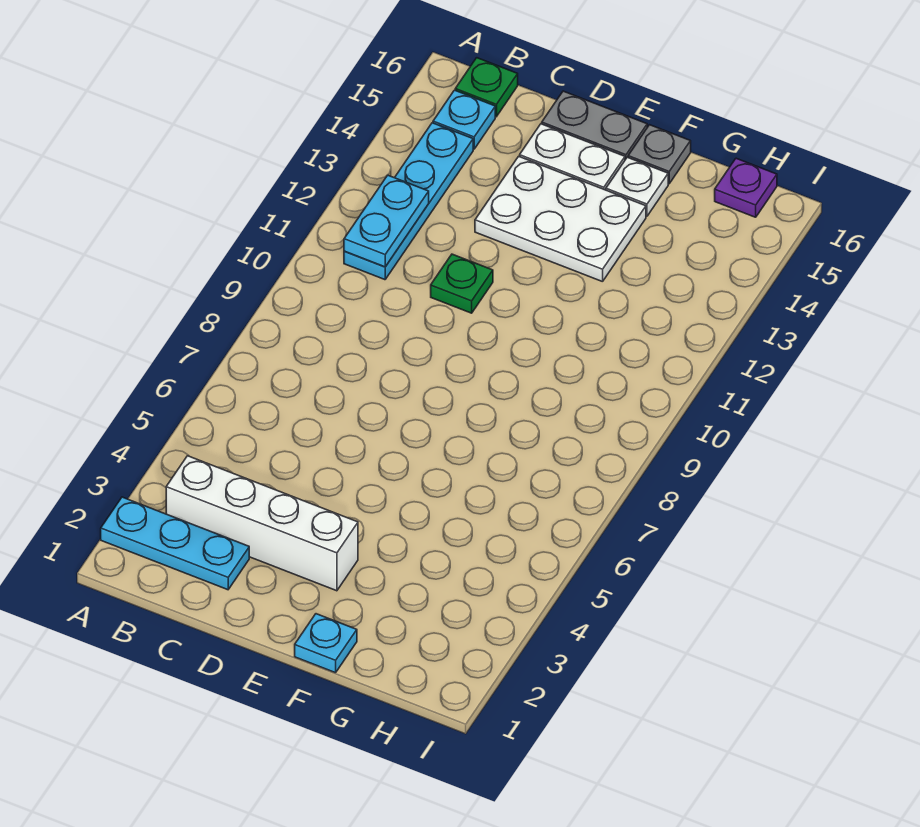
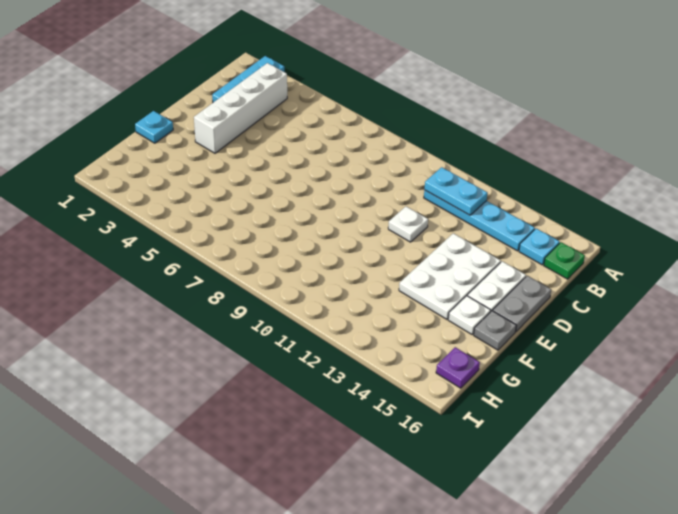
green 1x1 plate [431,254,493,313] -> white 1x1 plate [388,207,428,242]

